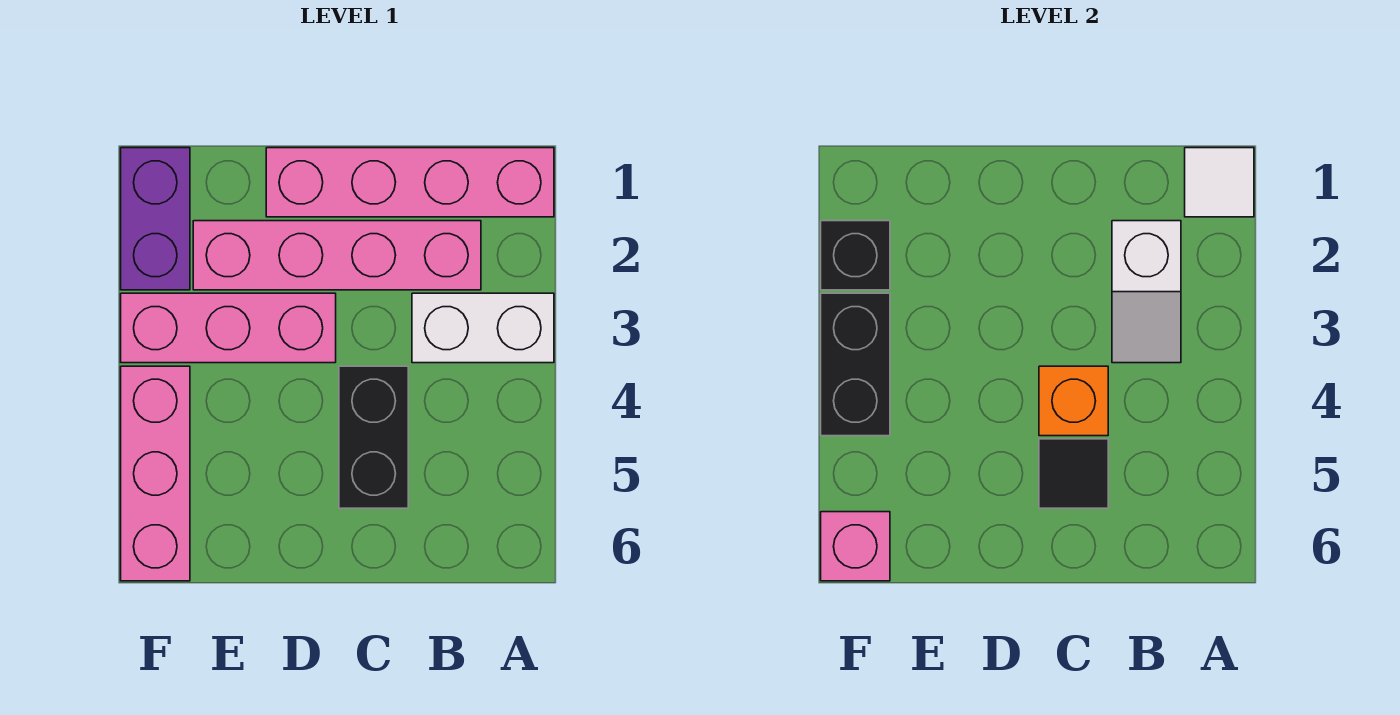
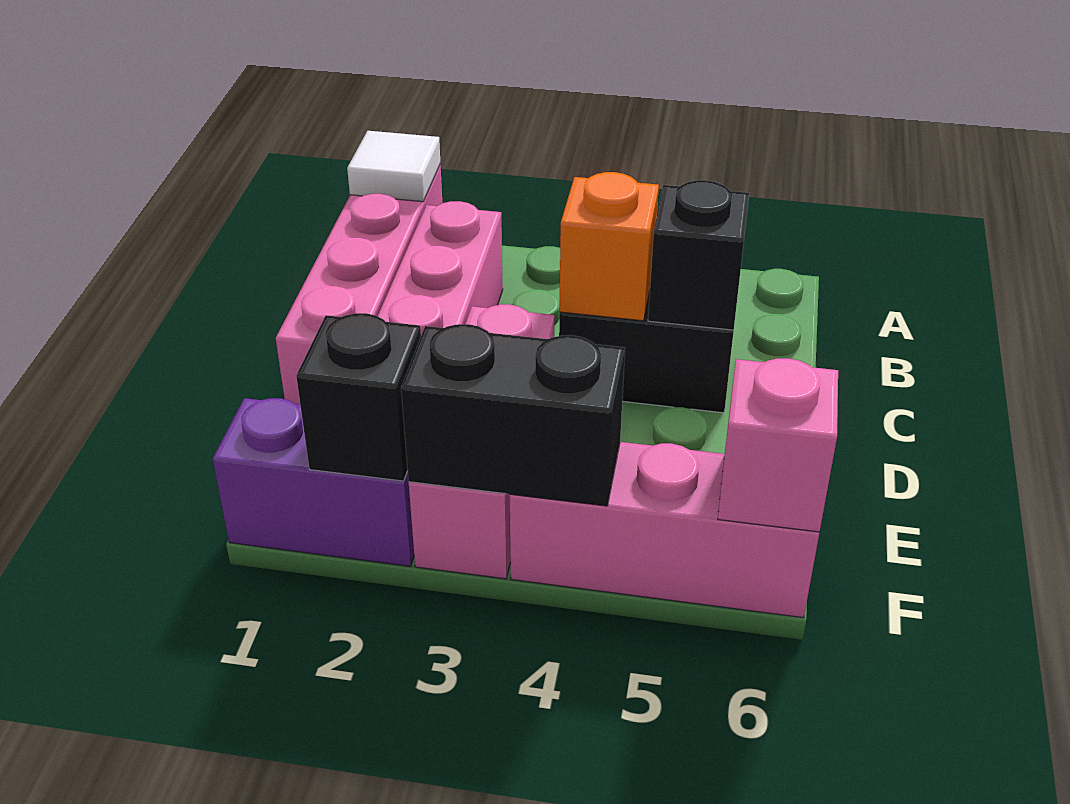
white 1x2 brick [412,293,554,363] -> none
white 1x2 slope [1112,221,1181,363] -> none
black 1x1 tile [1039,439,1108,508] -> black 1x1 brick [648,180,749,330]

